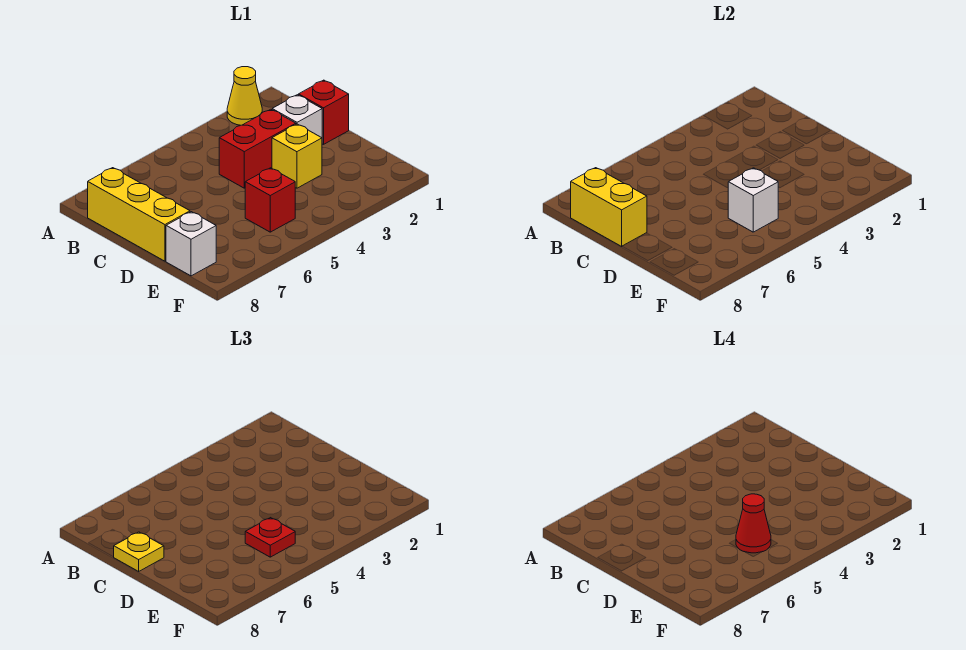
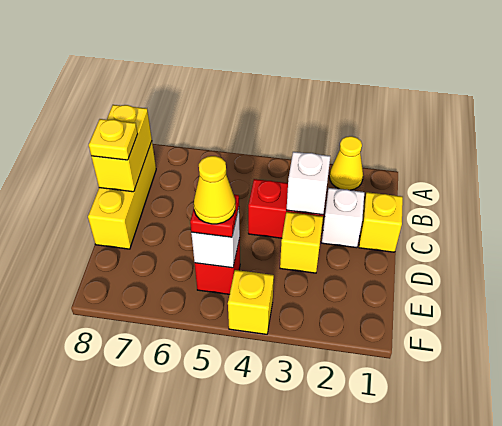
red 1x1 brick [299,80,349,144] -> yellow 1x1 brick [359,192,403,252]
red 1x1 cone [736,494,771,553] -> yellow 1x1 cone [194,156,235,224]
white 1x1 brick [166,212,216,276] -> white 1x1 brick moved to [287,152,330,215]
none -> yellow 1x1 brick [228,270,274,334]

